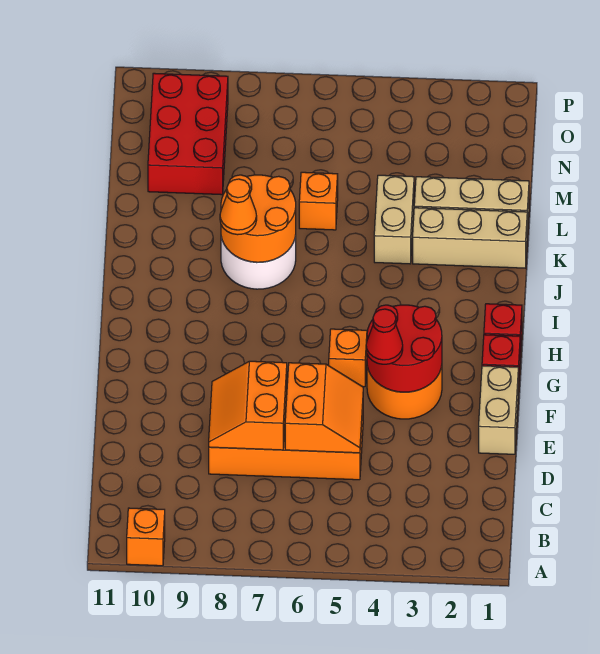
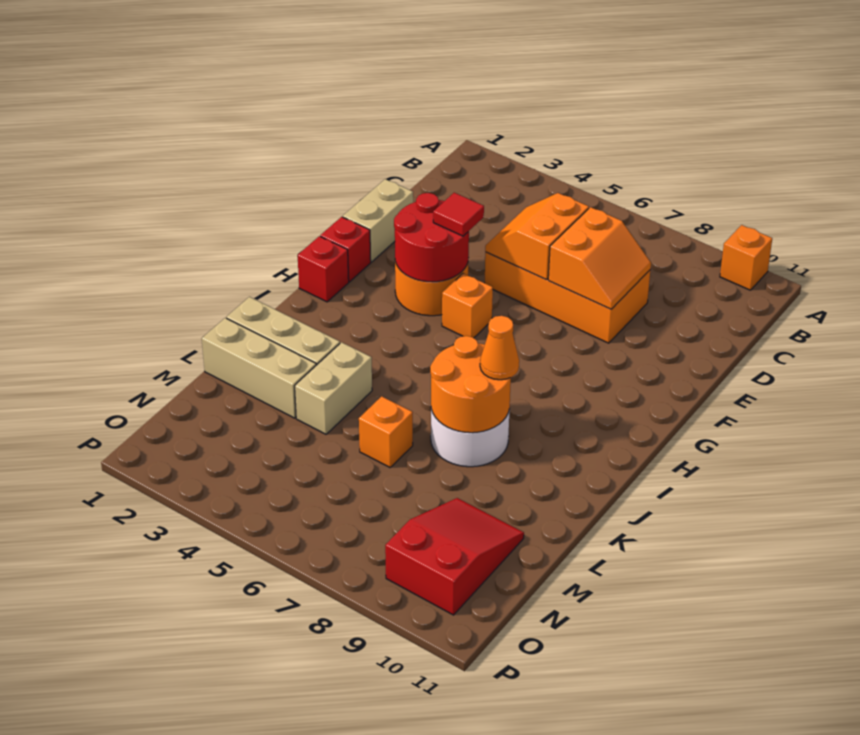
red 1x1 cone [366,309,403,364] -> red 1x1 tile [433,192,484,236]
red 2x3 brick [148,73,228,195] -> red 2x3 slope [385,498,524,615]

